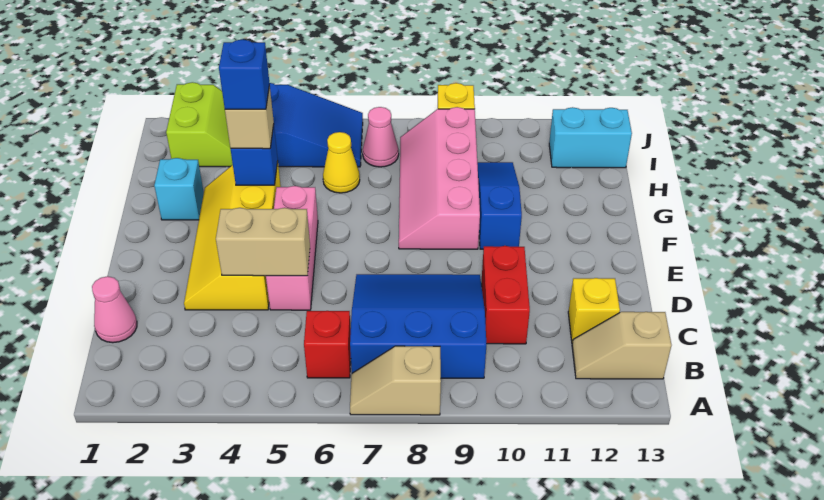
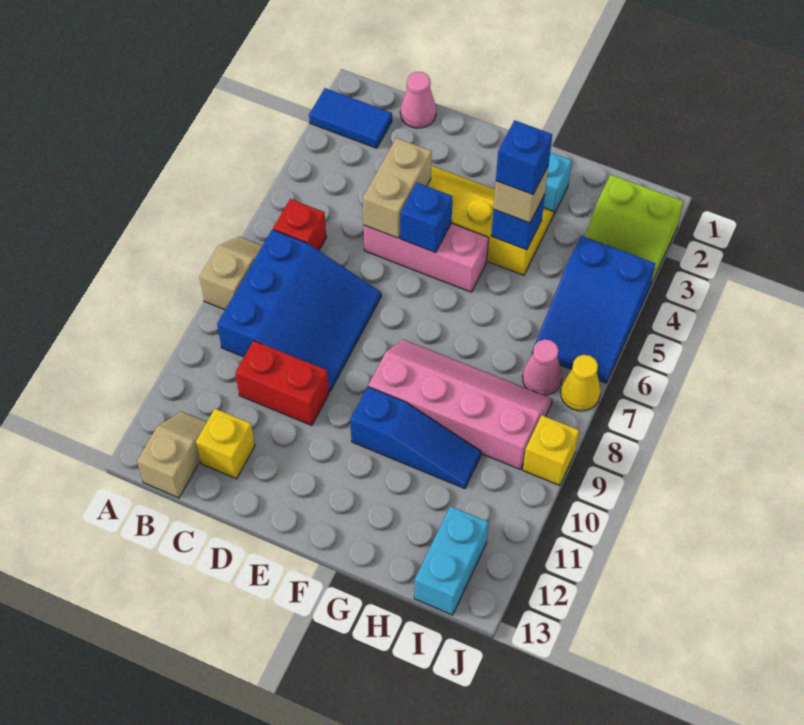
none -> blue 1x2 tile [309,88,392,148]
none -> blue 1x1 brick [400,183,453,253]
yellow 1x1 cone [323,132,360,193] -> yellow 1x1 cone moved to [561,355,601,411]

